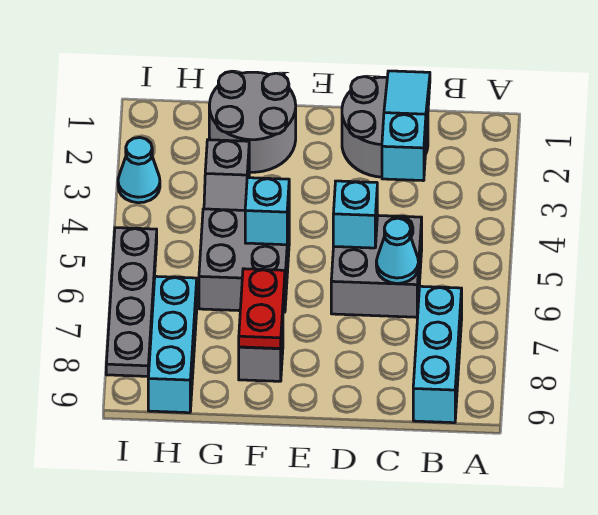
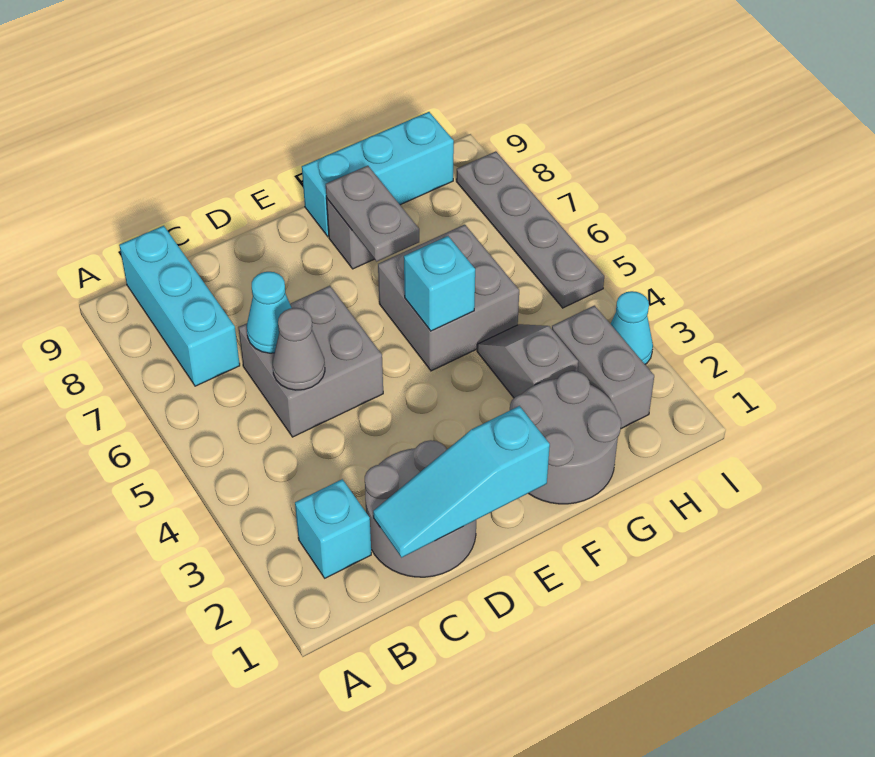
cyan 1x3 slope [382,71,430,181] -> cyan 1x3 slope turned to [373,406,550,557]
none -> grey 1x1 cone [273,308,325,390]
cyan 1x1 brick [333,181,377,248] -> cyan 1x1 brick moved to [295,479,371,578]
red 1x2 plate [239,269,285,348] -> grey 1x2 plate [326,166,419,262]
none -> grey 1x2 brick [552,306,654,429]
cyan 1x3 brick [148,276,197,413] -> cyan 1x3 brick turned to [302,112,454,237]

